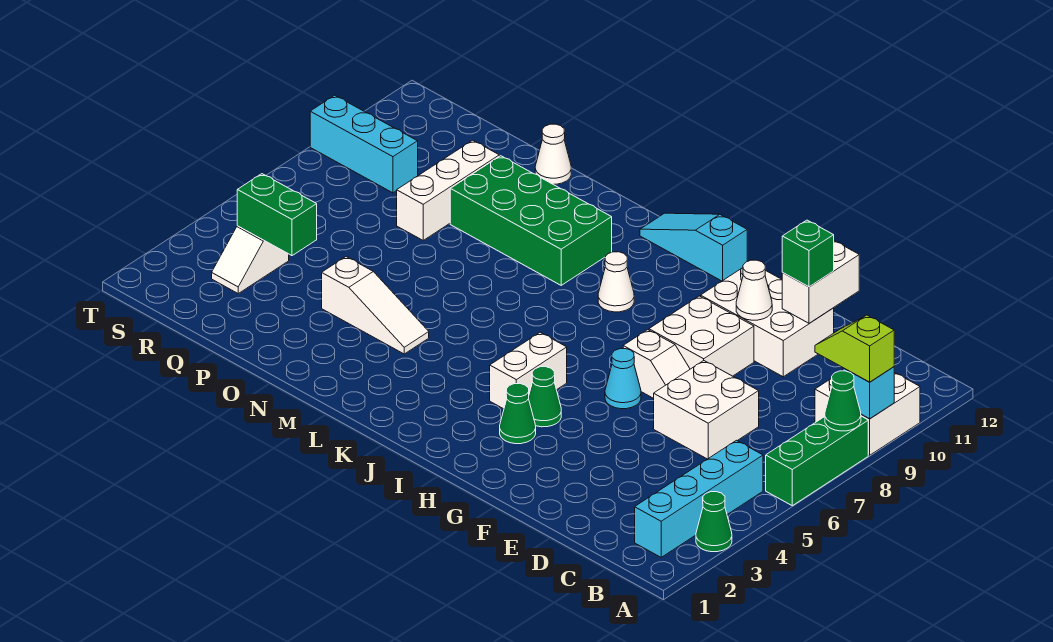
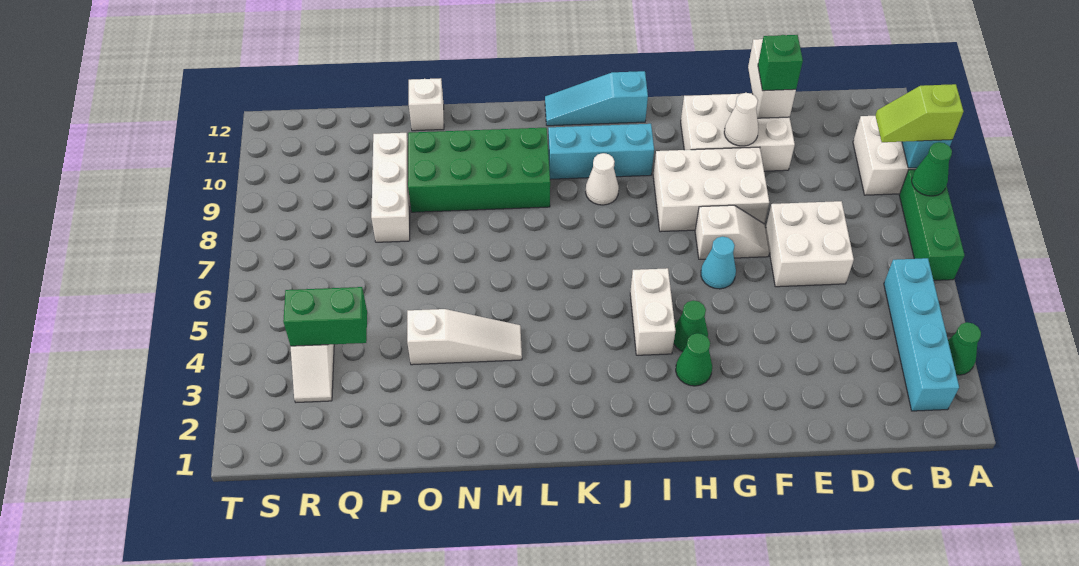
white 2x2 brick [649,296,754,376] -> white 2x3 brick [653,147,769,232]
white 1x1 cone [535,124,571,184] -> white 1x1 brick [409,78,444,131]
cyan 1x3 brick [310,95,418,193] -> cyan 1x3 brick moved to [548,124,654,179]

